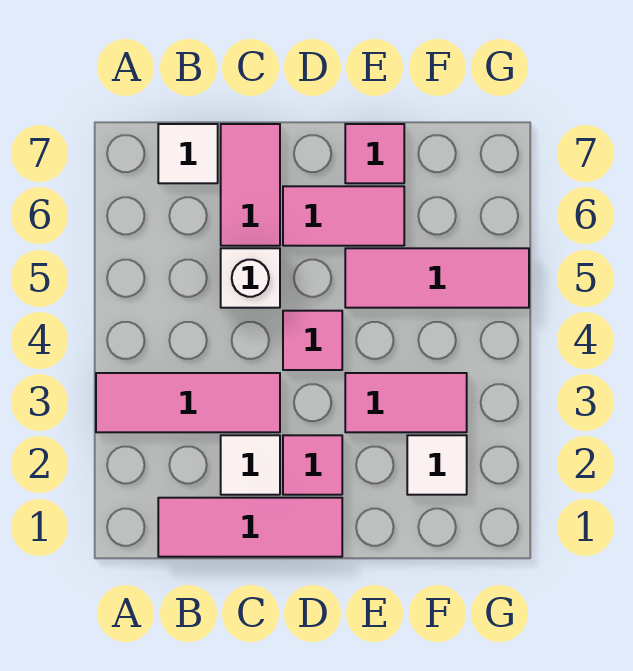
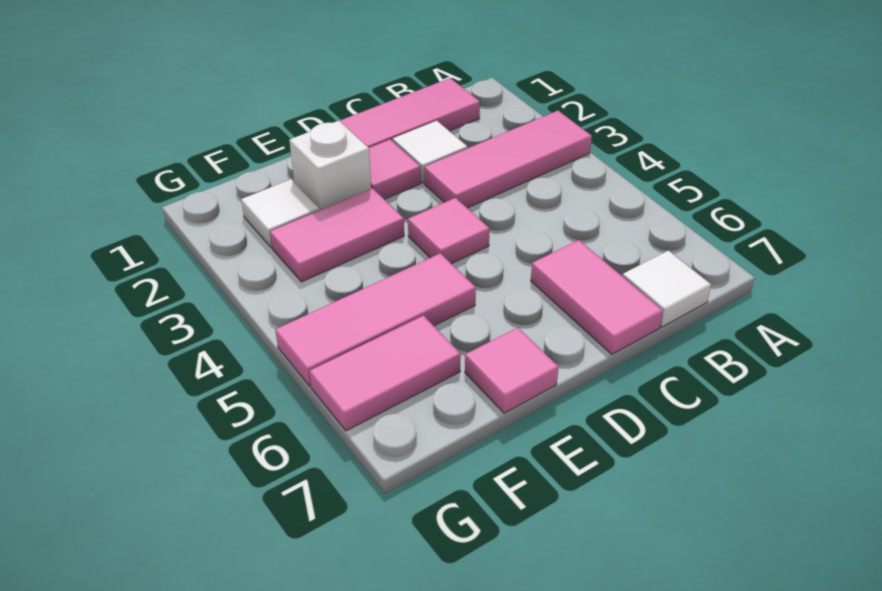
white 1x1 brick [221,248,280,308] -> white 1x1 brick moved to [290,121,371,210]
pink 1x2 tile [283,186,404,246] -> pink 1x2 tile moved to [309,315,461,431]

